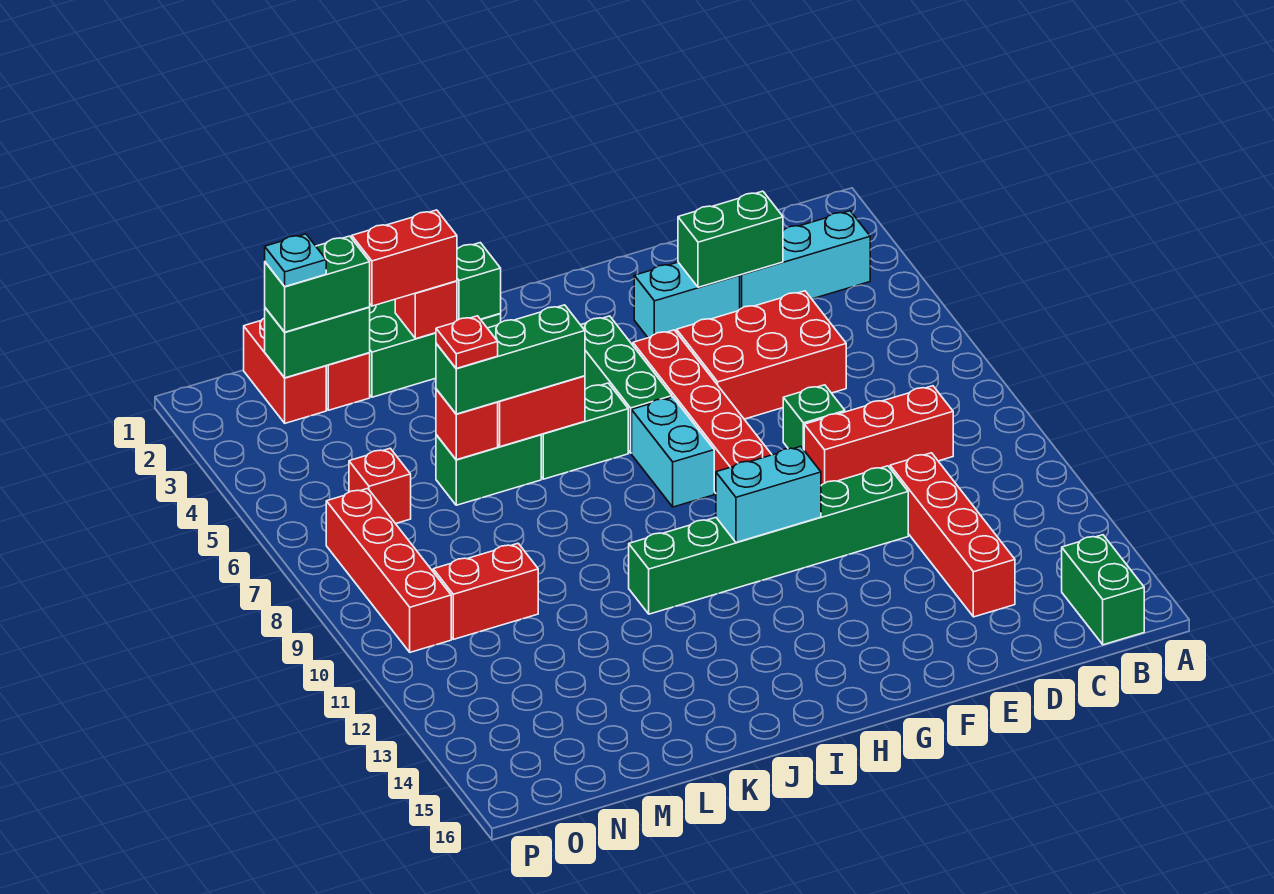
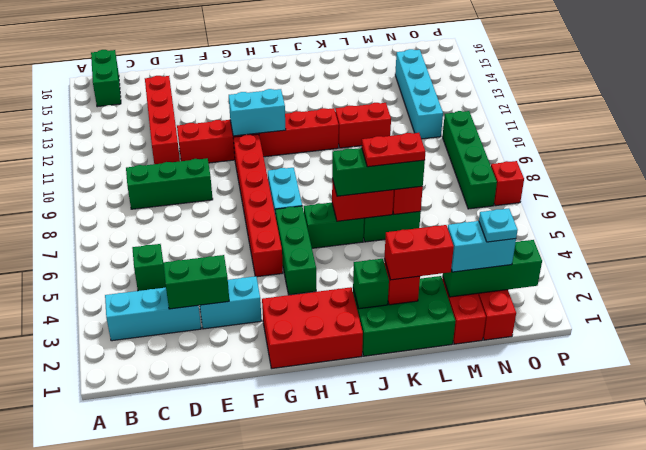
red 1x3 brick [804,386,953,485] -> green 1x3 brick [126,158,213,209]
red 2x3 brick [677,291,846,419] -> red 2x3 brick moved to [262,287,363,368]
green 1x1 brick [783,385,845,450] -> green 1x1 brick moved to [132,244,166,291]
green 1x6 brick [629,466,908,614] -> red 1x6 brick [177,108,339,163]
red 1x1 plate [436,316,498,368] -> red 1x2 plate [362,133,426,167]
green 1x2 brick [265,307,370,378] -> green 1x3 brick [443,240,542,297]
green 1x2 brick [265,236,370,332] -> cyan 1x2 brick [448,221,516,272]
red 1x2 brick [433,544,538,639] -> red 1x2 brick moved to [335,103,391,148]
red 1x1 brick [349,448,411,524] -> red 1x1 brick moved to [491,161,524,206]
none -> cyan 1x4 brick [395,49,443,139]
red 1x4 brick [326,488,451,652] -> green 1x4 brick [443,111,497,209]

